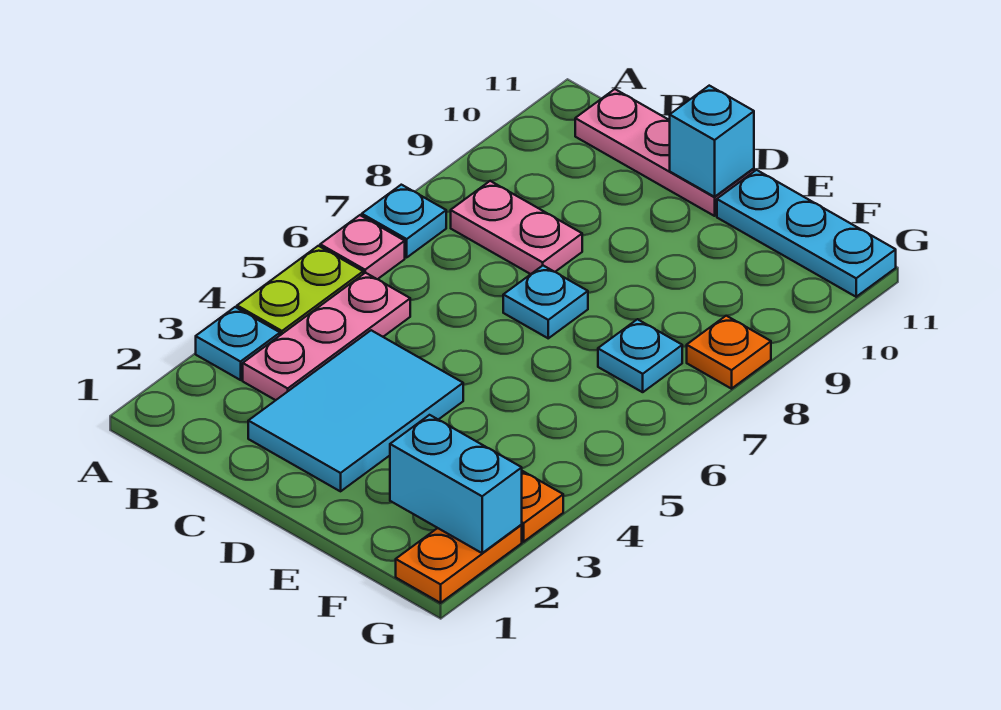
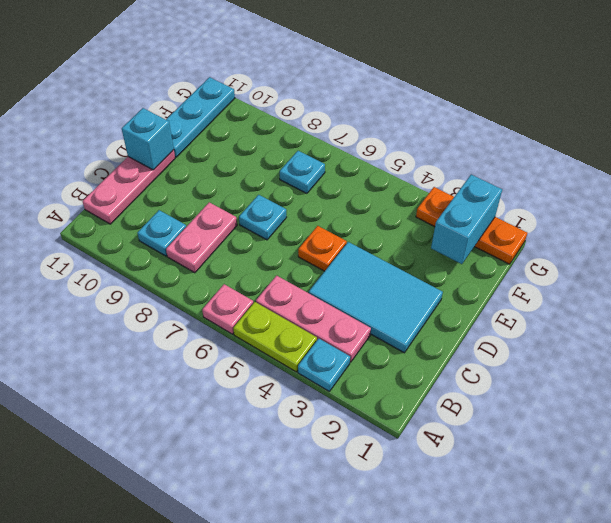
cyan 1x1 plate [362,185,446,257] -> cyan 1x1 plate moved to [137,210,186,256]
orange 1x1 plate [687,316,771,389] -> orange 1x1 plate moved to [298,226,347,271]

